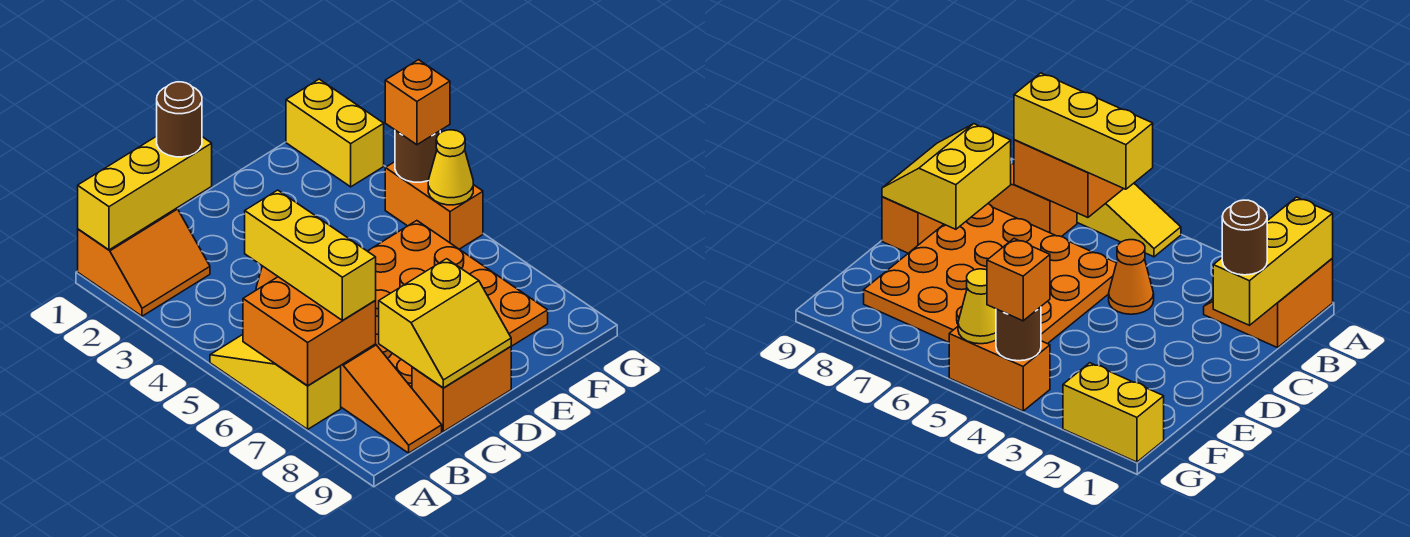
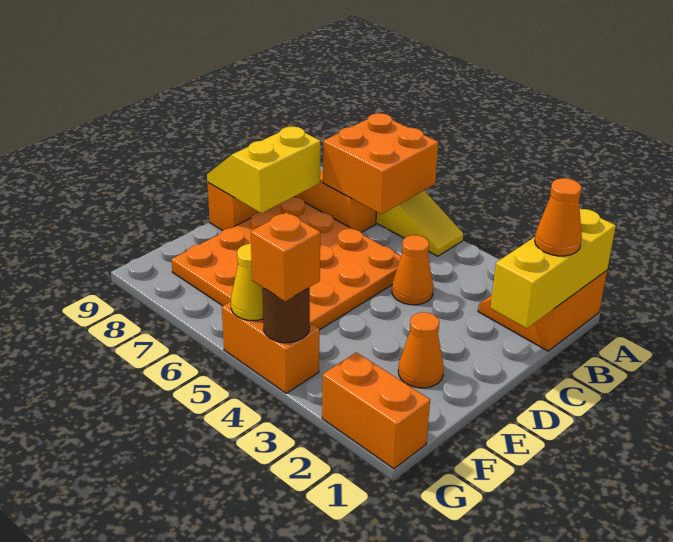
none -> orange 1x1 cone [535,178,582,256]
yellow 1x3 brick [245,190,376,320] -> none
brown 1x1 round brick [157,82,202,157] -> none
none -> orange 1x1 cone [398,312,444,388]
yellow 1x2 brick [286,79,384,187] -> orange 1x2 brick [322,352,430,469]

